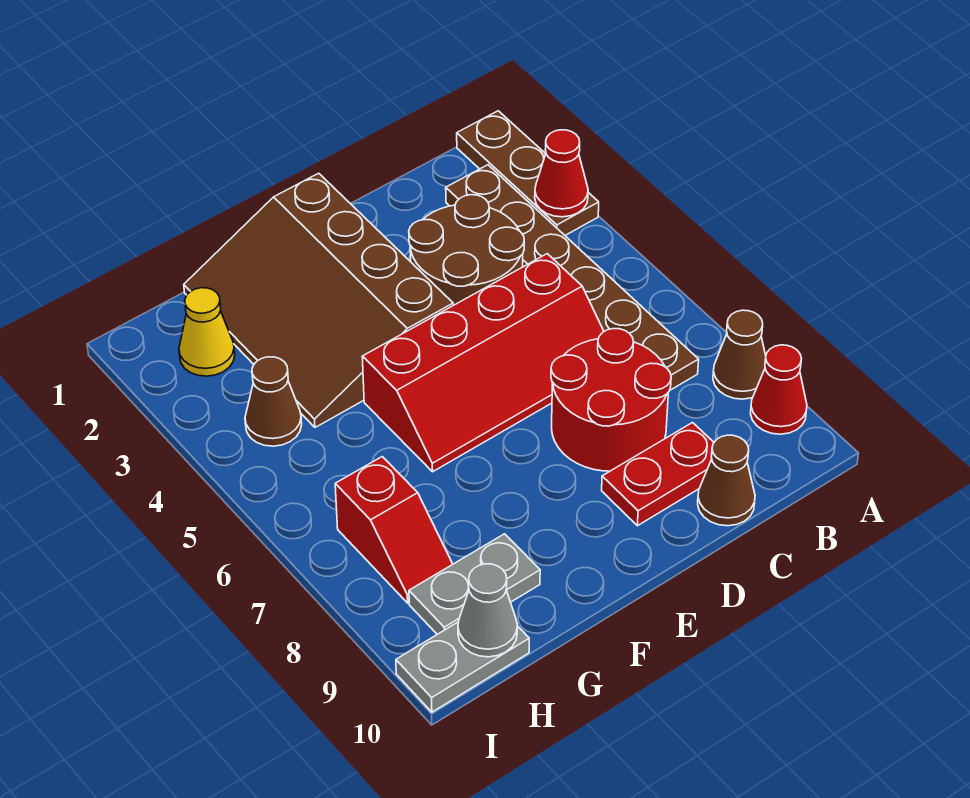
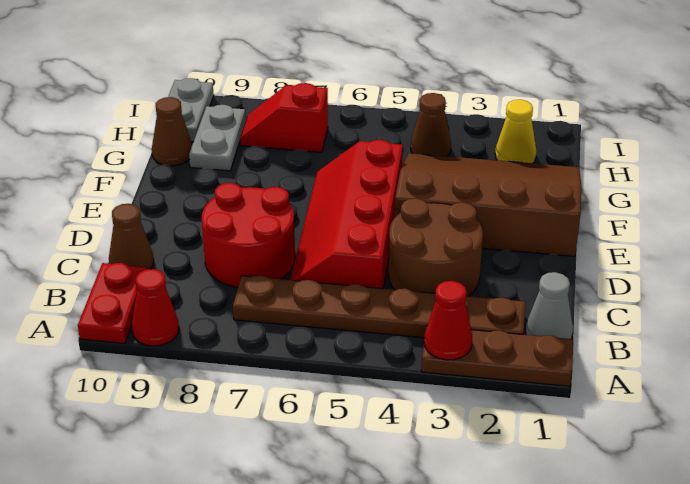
brown 1x1 cone [713,310,766,399] -> brown 1x1 cone moved to [152,97,192,166]
red 1x2 plate [602,423,714,526] -> red 1x2 plate moved to [78,263,146,343]
grey 1x1 cone [458,564,517,657] -> grey 1x1 cone moved to [526,272,573,339]

